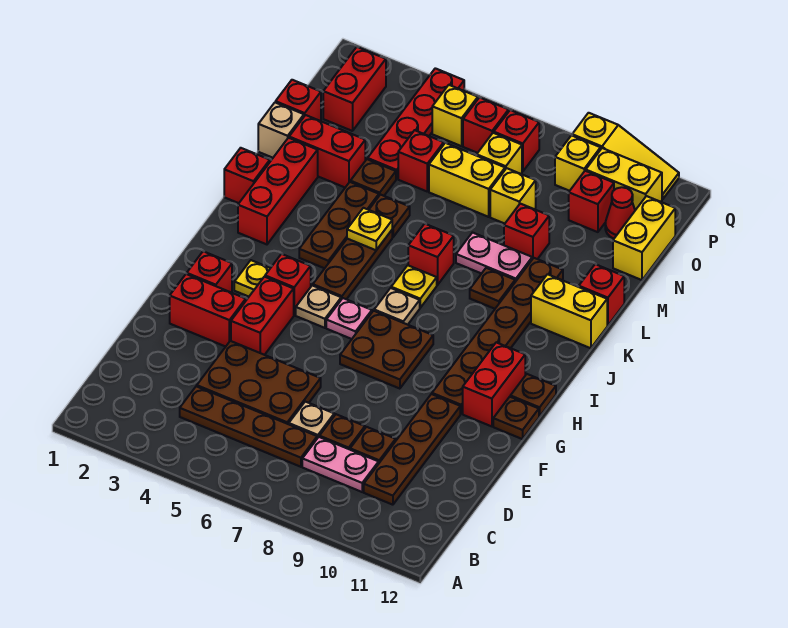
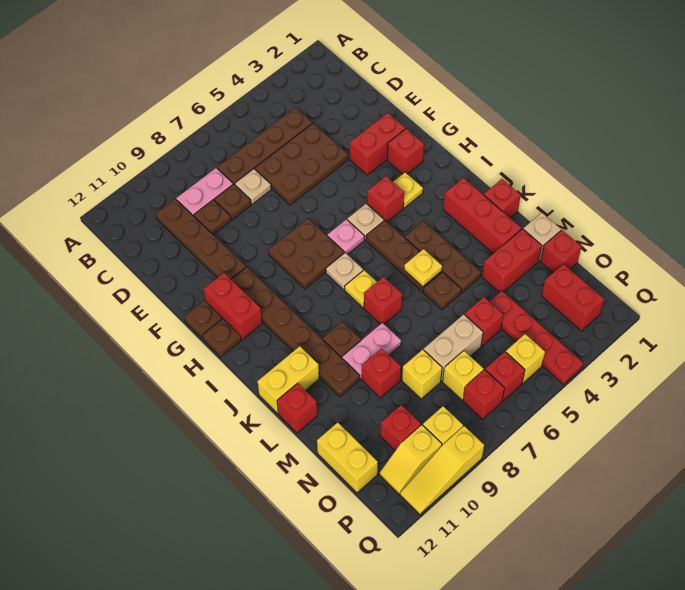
red 1x2 brick [231,277,294,355] -> none
brown 1x1 plate [351,159,396,196] -> none
yellow 1x2 brick [429,143,505,217] -> tan 1x2 brick [424,314,483,381]
red 1x1 cone [605,187,635,239] -> none
yellow 1x2 brick [586,148,662,210] -> yellow 1x2 slope [379,425,442,494]

